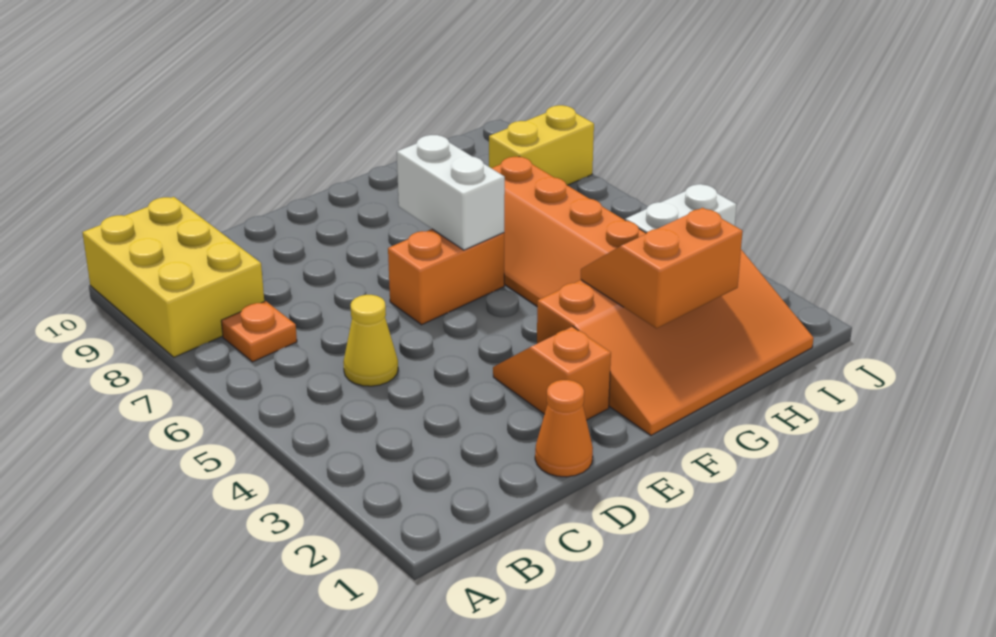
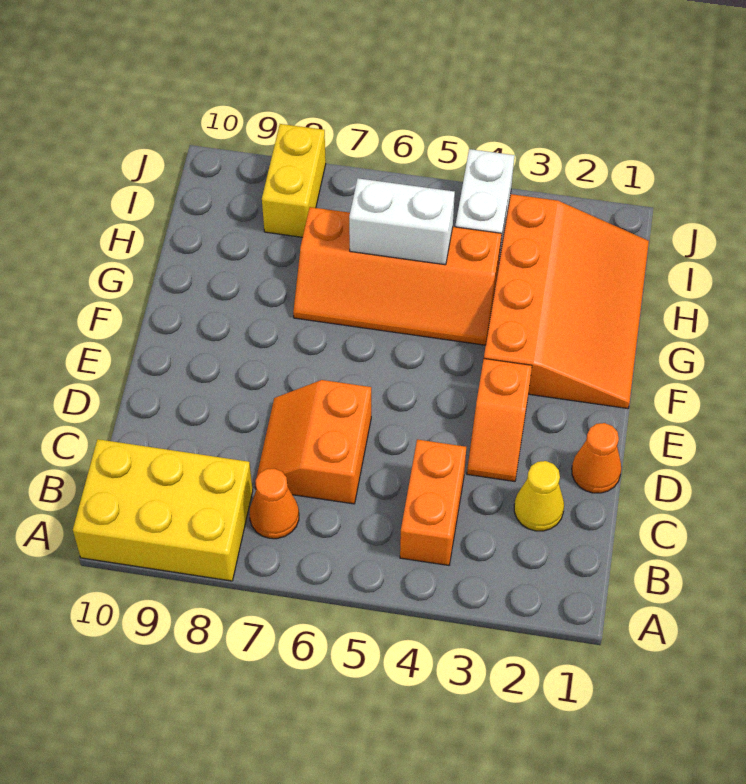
orange 1x1 plate [221,301,297,362] -> orange 1x1 cone [249,468,299,539]
yellow 1x1 cone [343,295,398,386] -> yellow 1x1 cone moved to [514,461,564,531]
orange 1x2 slope [493,327,611,420] -> orange 1x2 slope turned to [467,359,532,481]
orange 1x2 brick [388,229,504,325] -> orange 1x2 brick moved to [400,440,466,565]
white 1x2 brick [397,135,505,250] -> white 1x2 brick moved to [349,178,455,265]
orange 2x2 slope [581,208,743,328] -> orange 2x2 slope moved to [255,380,371,504]

